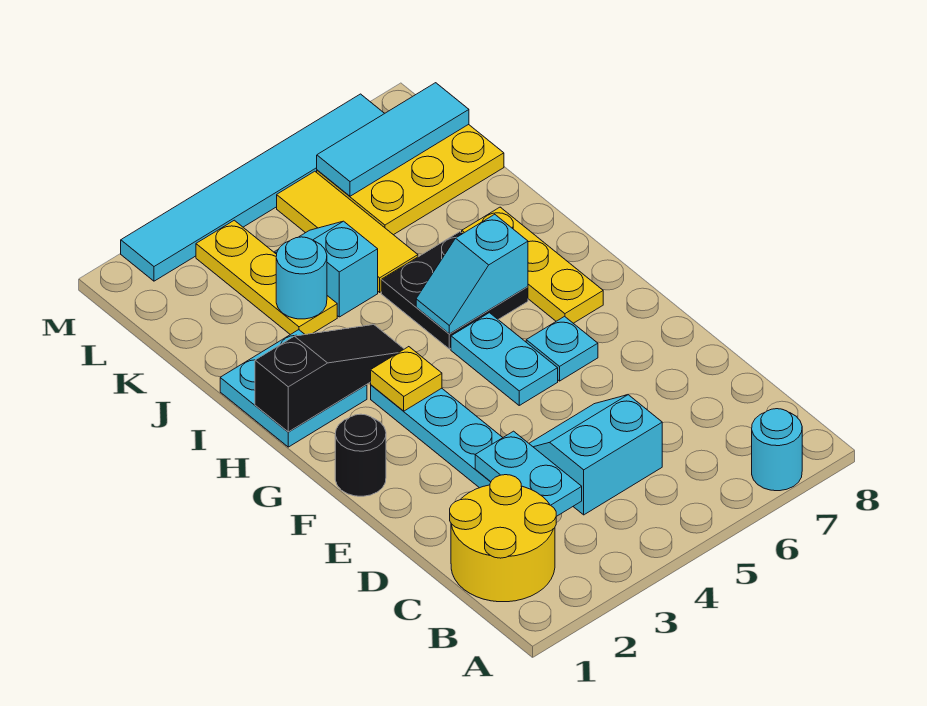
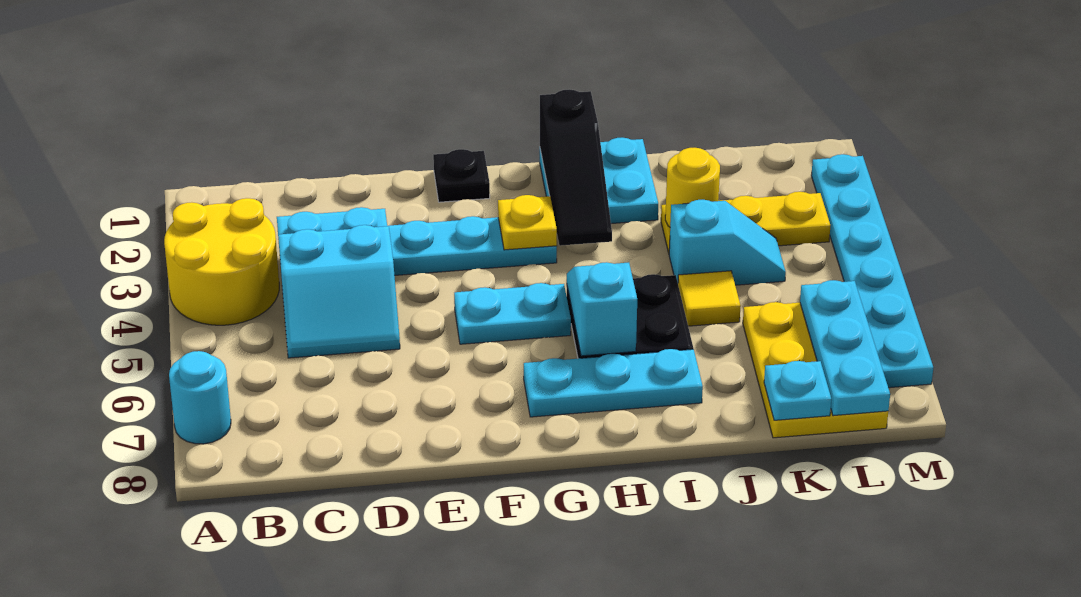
yellow 2x2 round brick [450,475,556,602] -> yellow 2x2 round brick moved to [164,198,279,325]
cyan 2x2 slope [529,395,662,515] -> cyan 2x2 slope turned to [278,225,400,358]
black 1x1 round brick [335,414,386,496] -> black 1x1 plate [433,149,490,202]
cyan 1x1 plate [526,316,598,381] -> cyan 1x1 plate moved to [764,361,831,420]
yellow 1x3 plate [462,207,603,323] -> cyan 1x3 plate [524,349,703,417]
cyan 1x1 round brick [276,237,327,319] -> yellow 1x1 round brick [665,148,720,227]
yellow 1x3 tile [277,171,418,292] -> yellow 1x1 tile [678,271,741,326]
cyan 1x3 tile [317,83,469,196] -> cyan 1x3 plate [800,280,890,416]
cyan 1x6 tile [121,94,385,281] -> cyan 1x6 plate [811,154,933,388]

